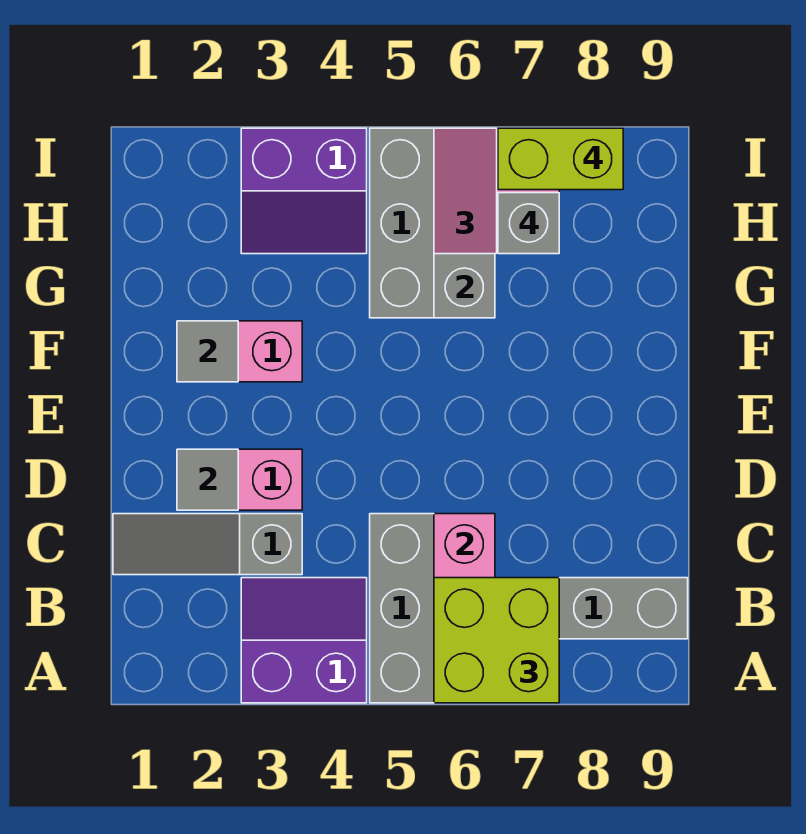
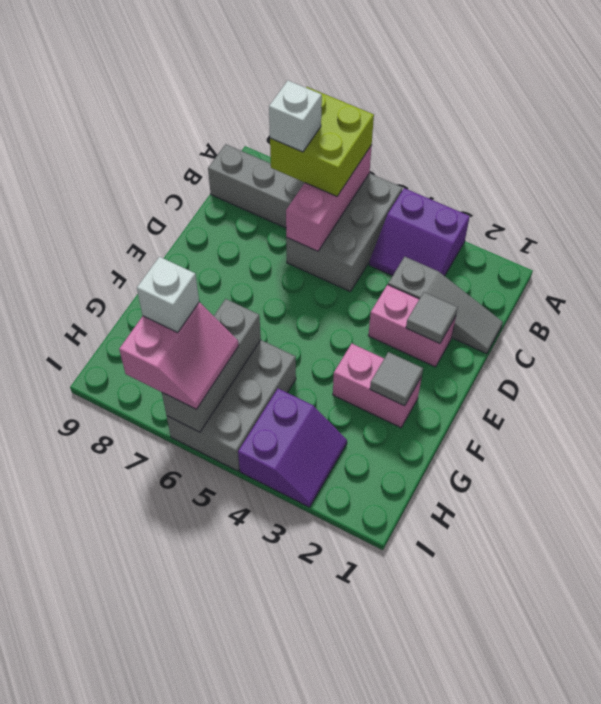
none -> white 1x1 brick [269,81,322,152]
purple 2x2 slope [241,128,367,254] -> purple 2x2 slope turned to [238,389,347,507]
grey 1x1 brick [498,193,559,254] -> white 1x1 brick [137,257,199,332]
lime 1x2 brick [498,128,623,190] -> none

